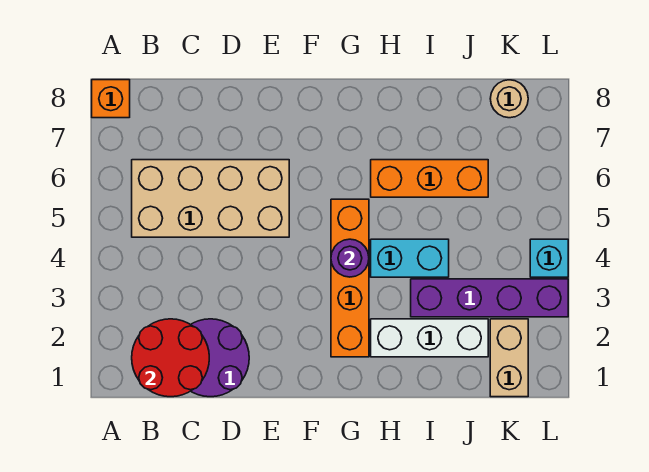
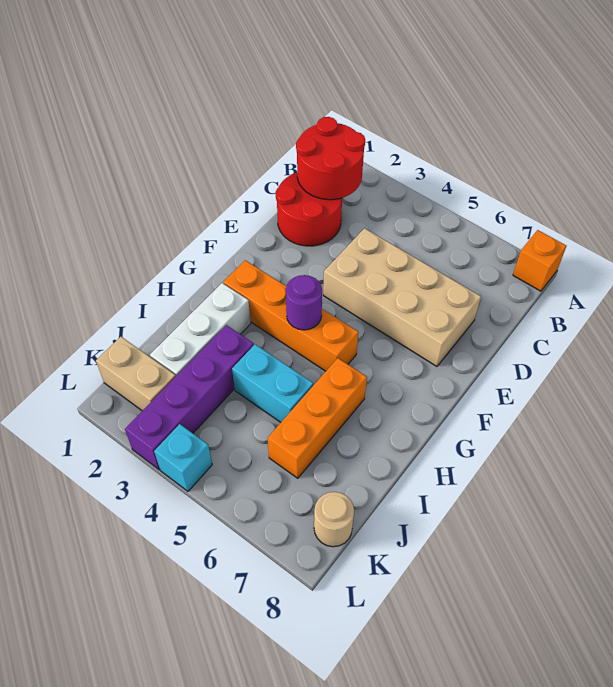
tan 2x4 brick [132,160,289,237] -> tan 2x4 brick turned to [323,228,481,366]
purple 2x2 round brick [191,319,249,397] -> red 2x2 round brick [276,173,342,246]
cyan 1x2 brick [371,239,449,277] -> cyan 1x2 brick turned to [232,344,313,422]

